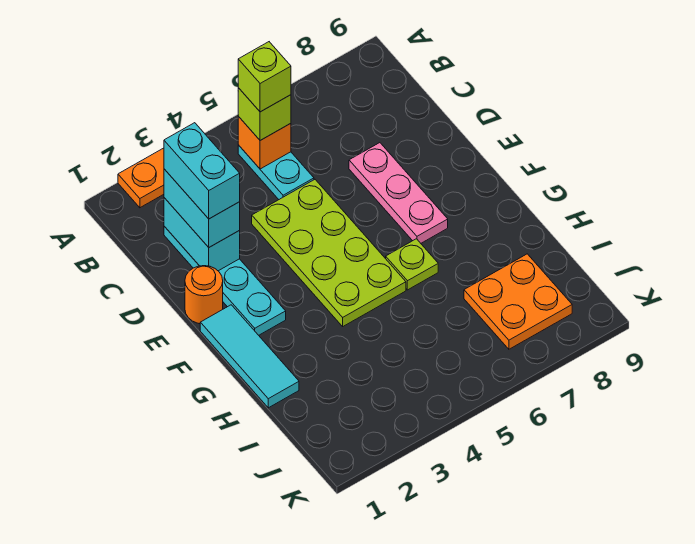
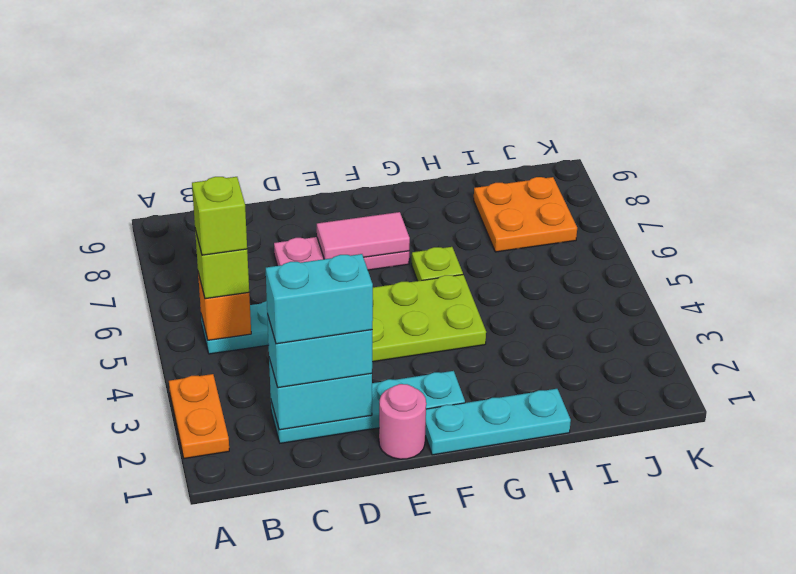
orange 1x1 round brick [185,266,223,324] -> pink 1x1 round brick [379,384,426,459]
none -> pink 1x2 tile [317,212,410,259]
cyan 1x3 tile [200,305,299,408] -> cyan 1x3 plate [425,389,571,455]

